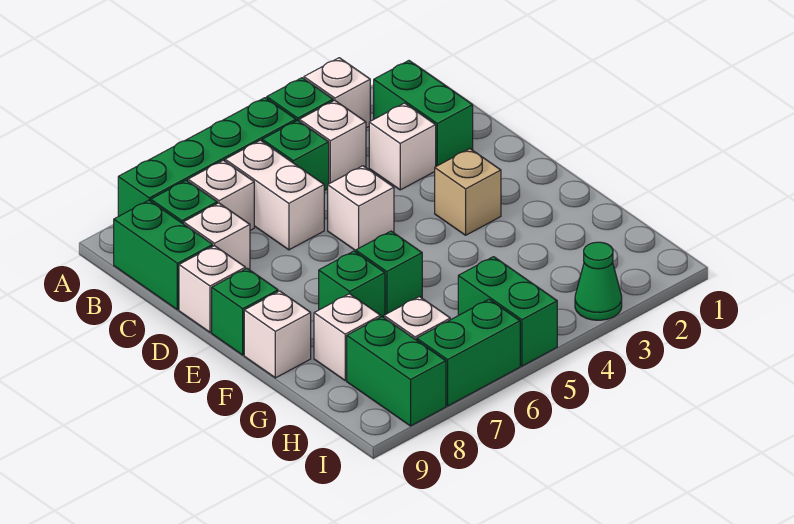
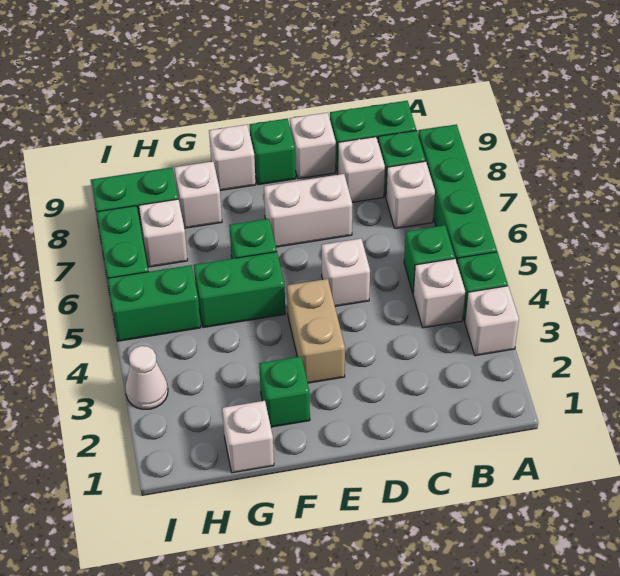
green 1x2 brick [374,61,473,166] -> green 1x2 brick moved to [194,252,285,328]
white 1x2 brick [225,140,324,250] -> white 1x2 brick moved to [264,174,352,247]
white 1x1 brick [369,103,436,190] -> white 1x1 brick moved to [222,401,274,473]
tan 1x1 brick [435,149,501,235] -> tan 1x2 brick [287,279,345,383]
green 1x1 brick [319,251,385,317] -> green 1x1 brick moved to [259,356,310,427]
green 1x1 cone [575,242,622,320] -> white 1x1 cone [126,346,168,409]

